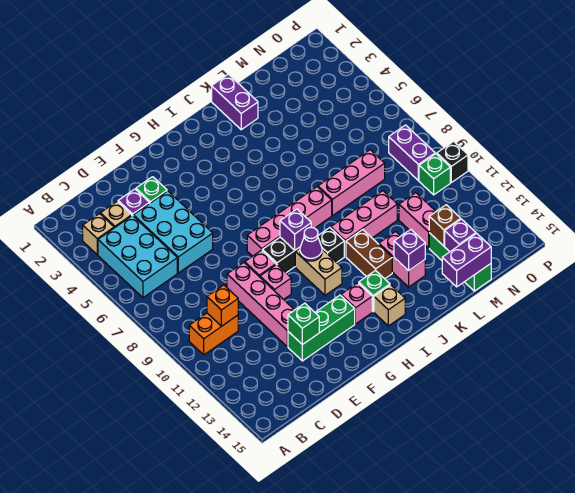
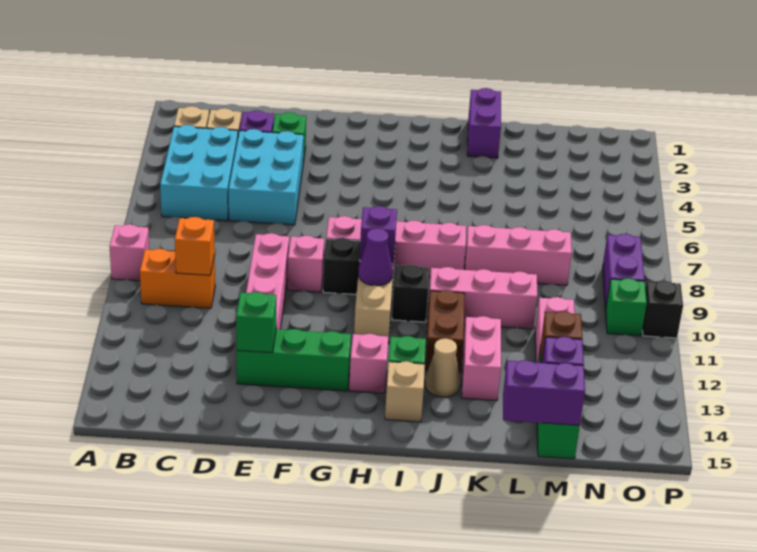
pink 1x1 brick [260,265,291,299] -> pink 1x1 brick moved to [110,224,149,281]
none -> tan 1x1 cone [425,338,461,397]
purple 1x1 brick [394,230,425,271] -> none

